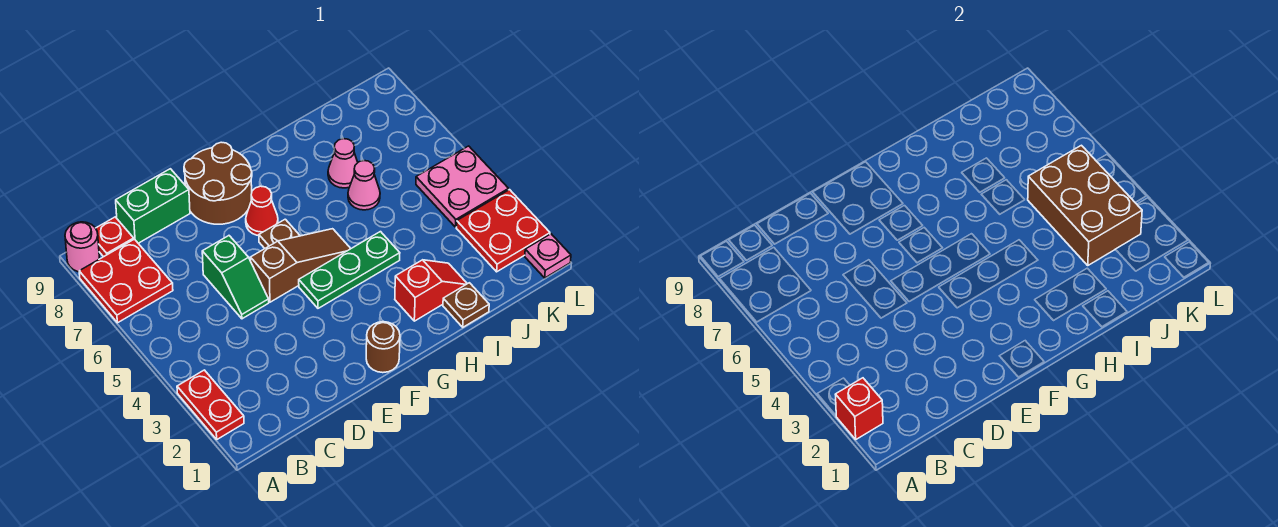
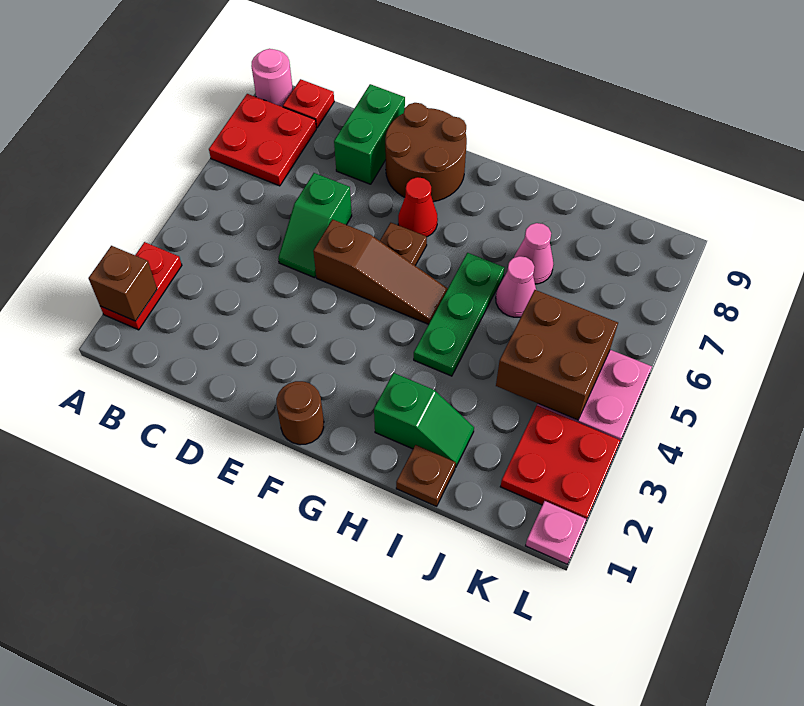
red 1x1 brick [835,378,883,439] -> brown 1x1 brick [89,246,157,321]
green 1x2 brick [116,169,190,243] -> green 1x2 brick turned to [334,84,405,184]
green 1x3 plate [299,232,400,308] -> green 1x3 plate turned to [414,253,505,376]
red 1x2 slope [395,260,467,321] -> green 1x2 slope [374,373,474,467]
brown 2x3 brick [1028,145,1142,265] -> brown 2x2 brick [496,290,618,420]

